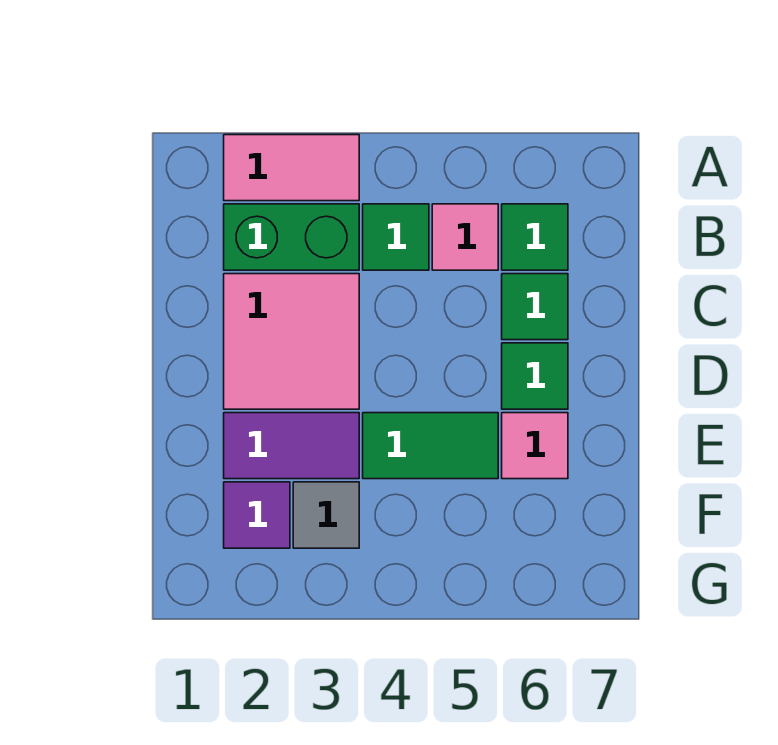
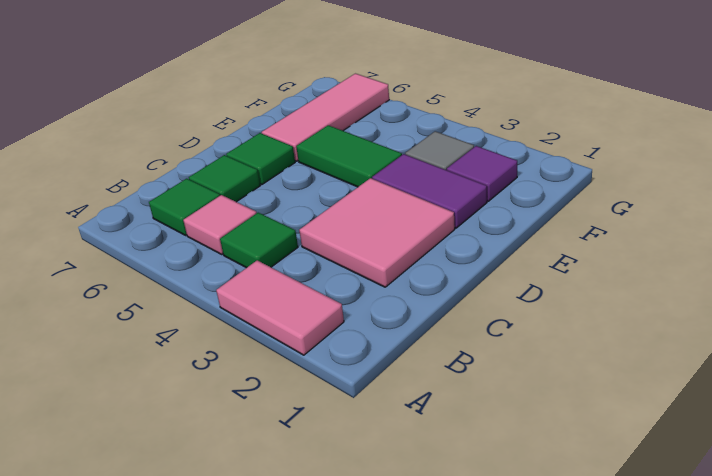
green 1x2 brick [224,204,359,270] -> none
pink 1x1 tile [502,413,568,479] -> pink 1x3 tile [262,74,389,161]

